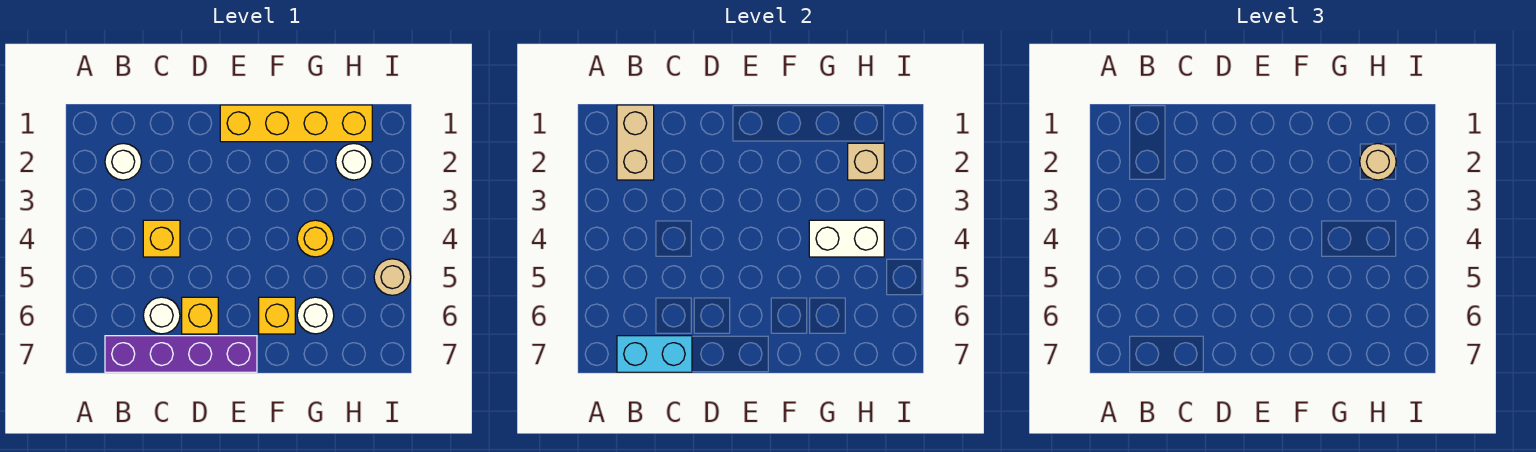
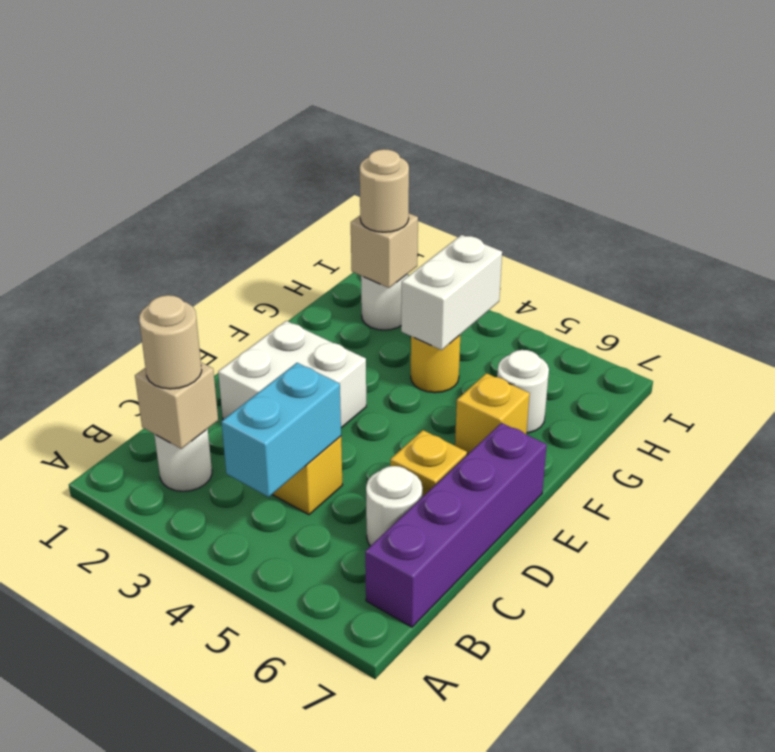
tan 1x2 brick [617,105,654,180] -> tan 1x1 brick [135,362,218,449]
cyan 1x2 brick [617,336,692,372] -> cyan 1x2 brick moved to [221,363,341,497]
none -> white 2x2 brick [218,321,366,428]
yellow 1x4 brick [220,105,372,142] -> none
tan 1x1 round brick [374,259,411,295] -> tan 1x1 round brick moved to [139,295,202,389]

